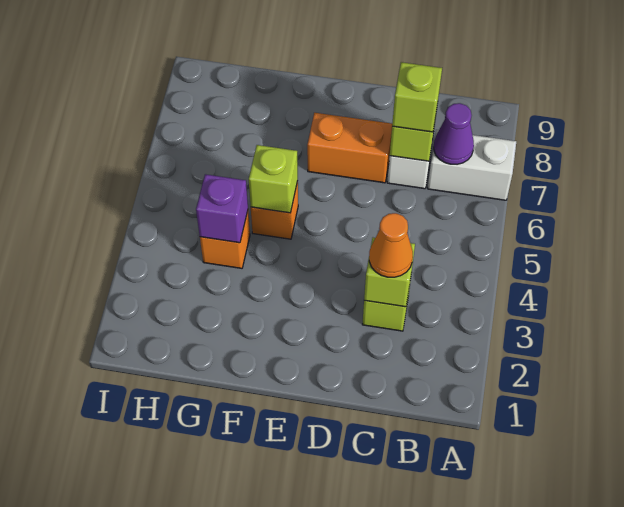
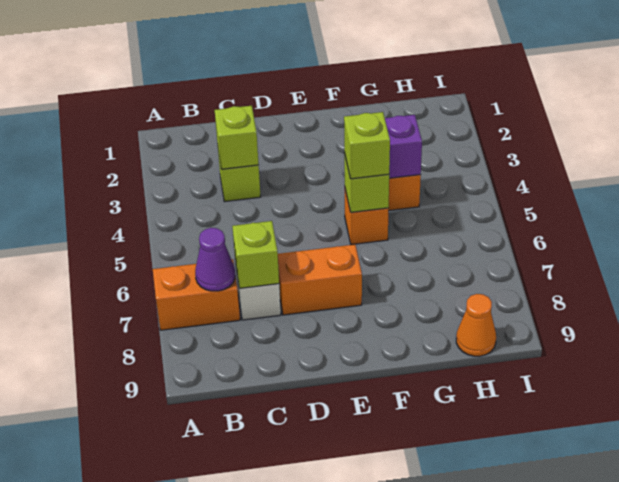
white 1x2 brick [428,130,516,200] -> orange 1x2 brick [153,259,240,330]
orange 1x1 cone [369,213,413,277] -> orange 1x1 cone moved to [456,294,496,356]
lime 1x1 brick [392,62,442,132] -> lime 1x1 brick moved to [344,112,390,179]

